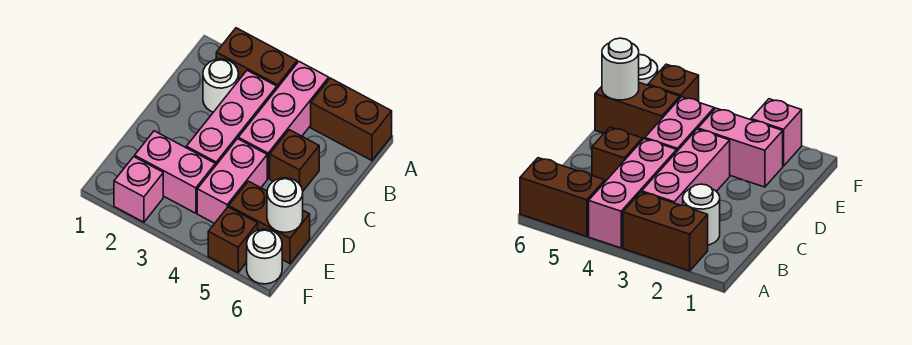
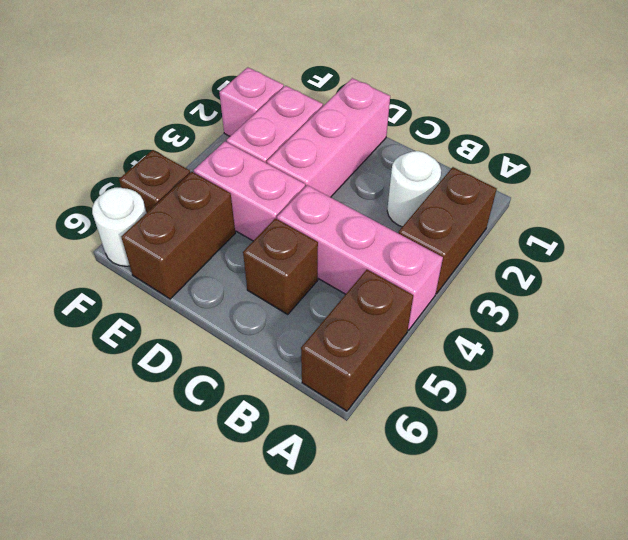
pink 1x3 brick [186,71,277,166] -> pink 1x3 brick turned to [267,78,390,197]
white 1x1 round brick [267,178,303,232] -> none

